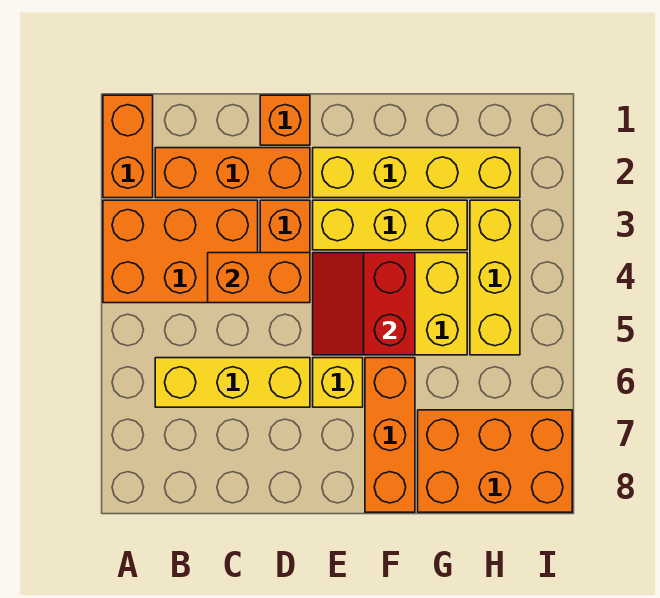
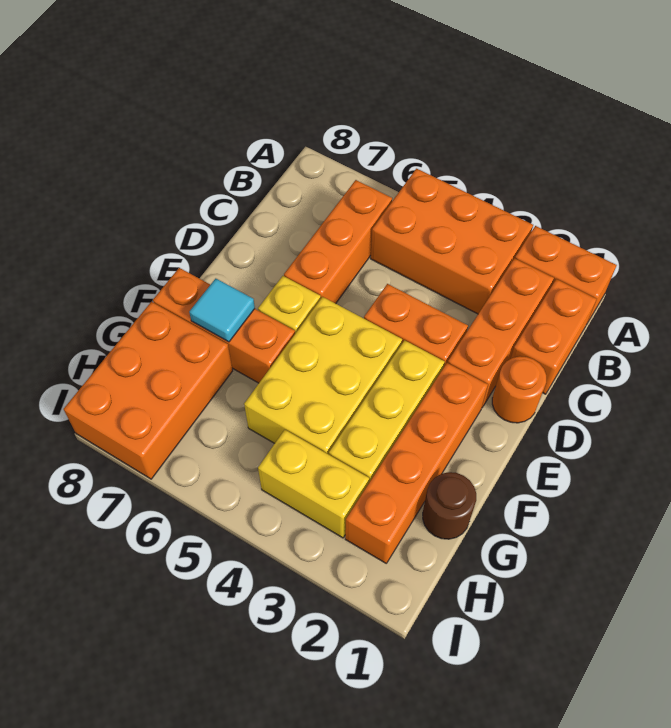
orange 2x3 brick [103,200,258,303] -> orange 2x3 brick turned to [371,169,533,314]
yellow 1x3 brick [155,358,310,407] -> orange 1x3 brick [284,180,392,304]
orange 1x2 brick [208,253,310,303] -> orange 1x2 brick moved to [511,279,597,394]
orange 1x1 brick [260,95,310,145] -> orange 1x1 round brick [492,356,546,423]
yellow 1x4 brick [313,148,520,198] -> orange 1x4 brick [345,363,488,563]
red 2x2 slope [313,253,415,355] -> none
none -> cyan 1x1 tile [189,279,255,342]
none -> brown 1x1 round brick [423,472,476,539]
yellow 1x3 brick [470,200,520,355] -> yellow 1x2 brick [258,430,369,538]

